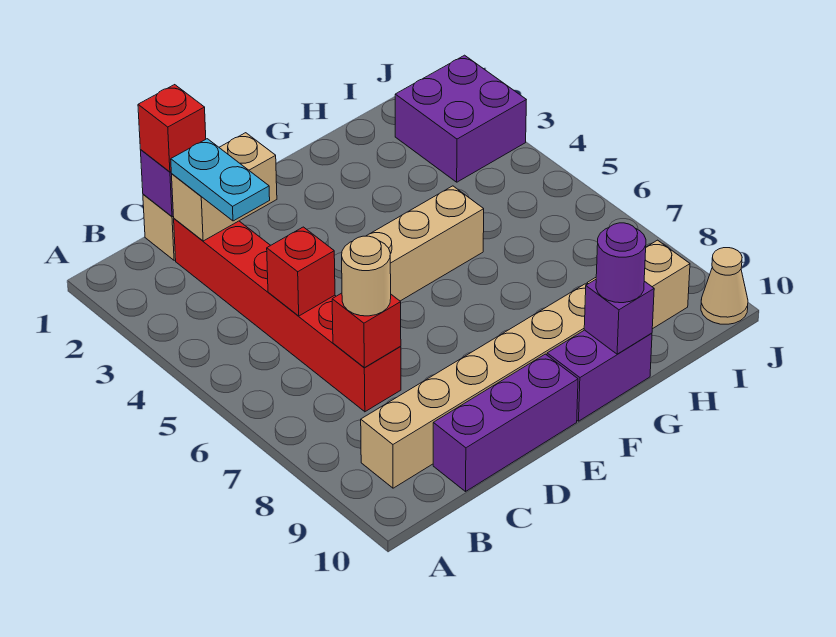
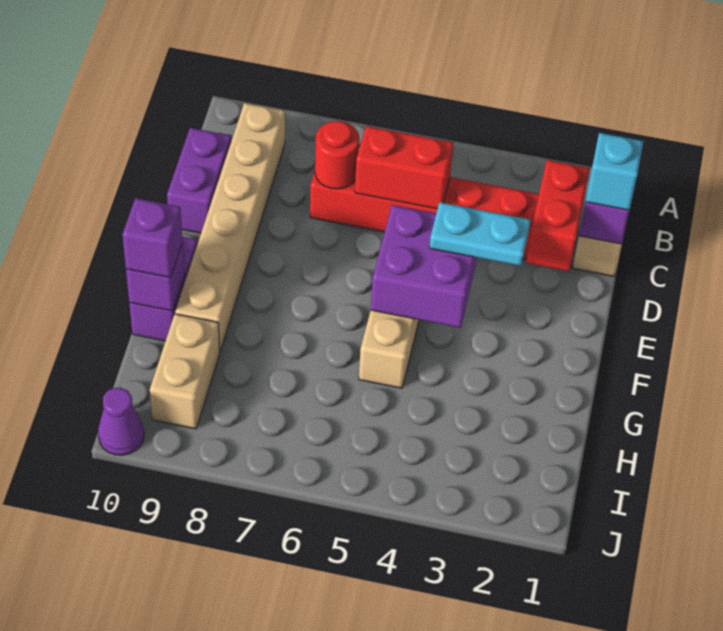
red 1x1 brick [138,85,206,172] -> cyan 1x1 brick [586,133,644,210]
tan 1x2 brick [172,133,277,241] -> red 1x2 brick [526,160,590,271]
cyan 1x2 plate [171,139,270,221] -> cyan 1x2 plate moved to [429,202,530,266]
red 1x1 brick [267,227,335,316] -> red 1x2 brick [355,126,453,209]
red 1x1 brick [332,293,401,368] -> red 1x1 round brick [315,121,359,189]
tan 1x1 round brick [342,236,391,316] -> none
purple 1x3 brick [433,354,578,491] -> purple 1x2 brick [167,128,231,233]
purple 1x1 round brick [596,223,646,303] -> purple 1x1 brick [123,198,183,278]
purple 2x2 brick [395,55,526,182] -> purple 2x2 brick moved to [371,205,477,328]
tan 1x1 cone [701,248,748,324] -> purple 1x1 cone [98,388,144,455]

